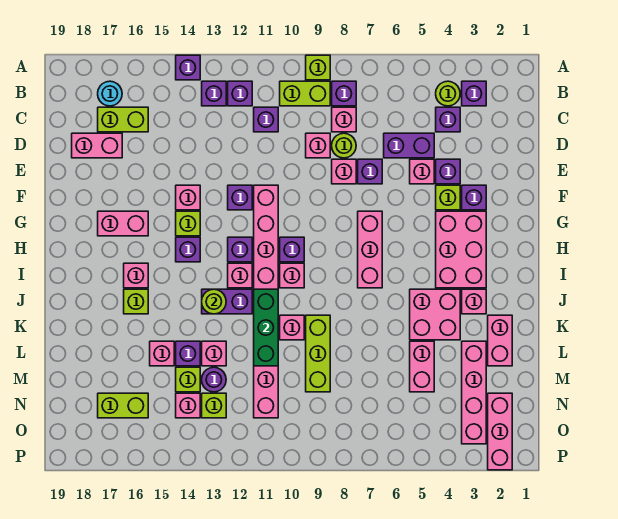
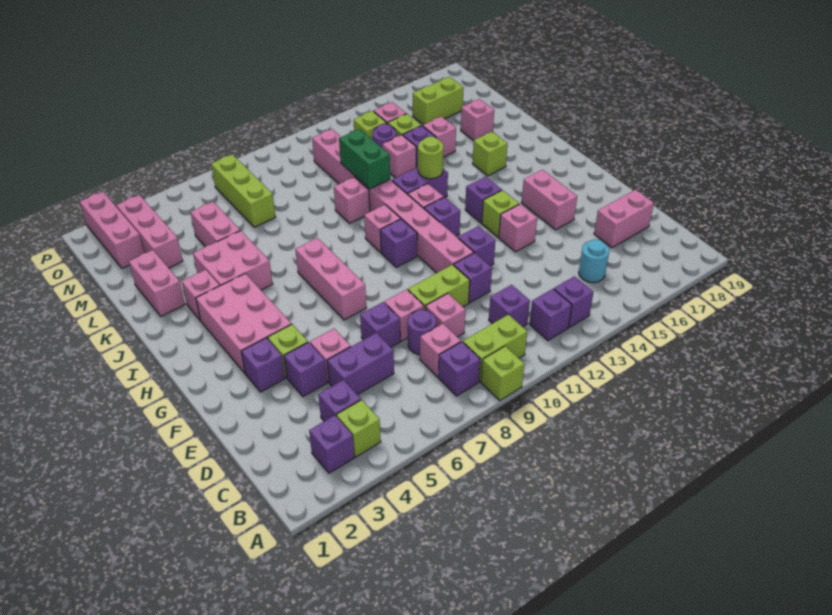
purple 1x1 brick [176,55,200,80] -> purple 1x1 brick moved to [454,253,492,303]
lime 1x1 round brick [436,81,460,106] -> lime 1x1 brick [336,400,381,457]
cyan 1x1 round brick [98,81,122,106] -> cyan 1x1 round brick moved to [579,239,609,283]
lime 1x2 brick [98,107,148,132] -> lime 1x2 brick moved to [408,265,470,310]
lime 1x1 round brick [332,133,356,158] -> purple 1x1 round brick [408,310,436,355]
pink 1x2 brick [98,211,148,236] -> pink 1x2 brick turned to [522,170,577,230]
pink 1x1 brick [124,263,148,288] -> pink 1x1 brick moved to [461,99,494,141]
green 1x3 brick [254,289,278,366] -> green 1x2 brick [339,129,390,189]
lime 1x3 brick [306,315,330,392] -> lime 1x3 brick moved to [211,154,276,227]
pink 1x4 brick [462,341,486,444] -> pink 1x3 brick [117,195,183,268]

